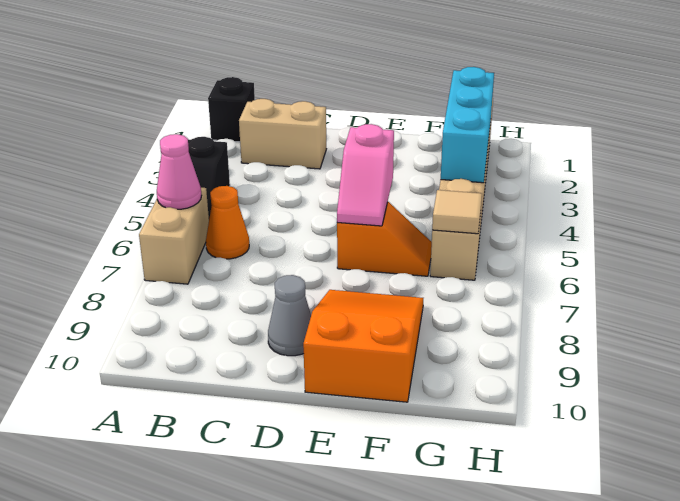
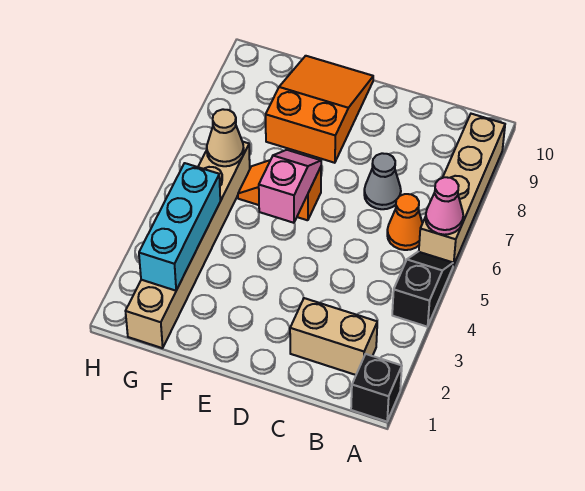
tan 1x2 brick [139,188,209,284] -> tan 1x4 brick [419,114,505,266]
grey 1x1 cone [268,275,311,356] -> grey 1x1 cone moved to [364,153,401,209]
orange 2x3 slope [303,290,423,402] -> orange 2x3 slope turned to [266,56,373,163]
tan 1x1 tile [432,190,482,234] -> tan 1x1 cone [207,109,244,166]

